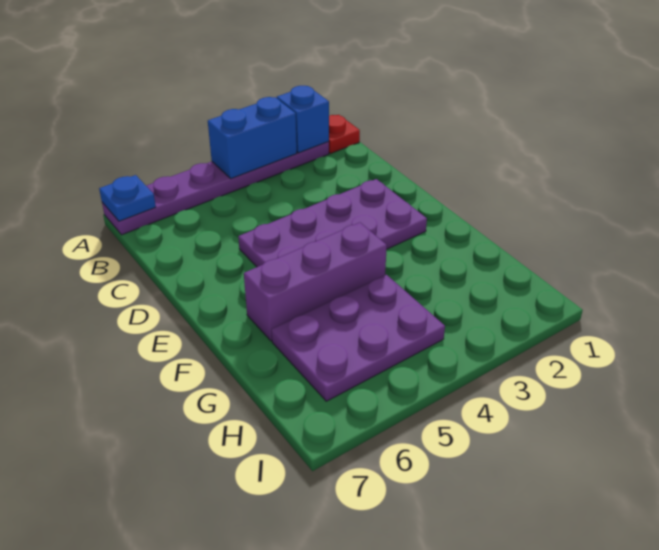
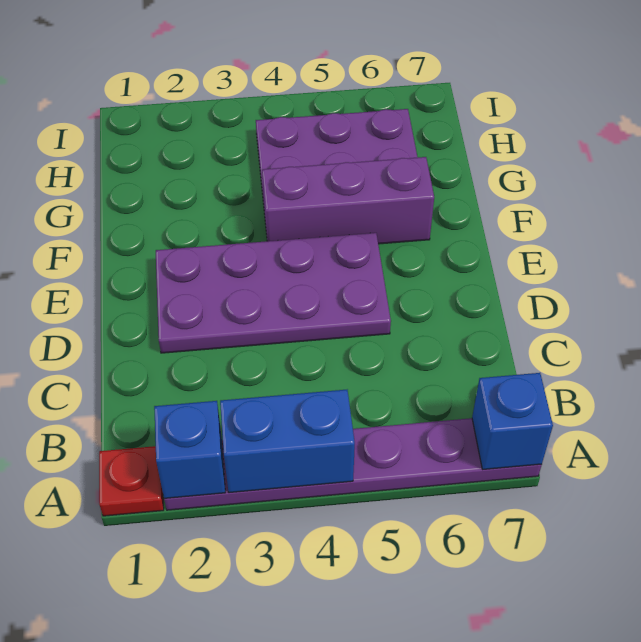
blue 1x1 plate [99,175,156,221] -> blue 1x1 brick [472,373,553,469]

